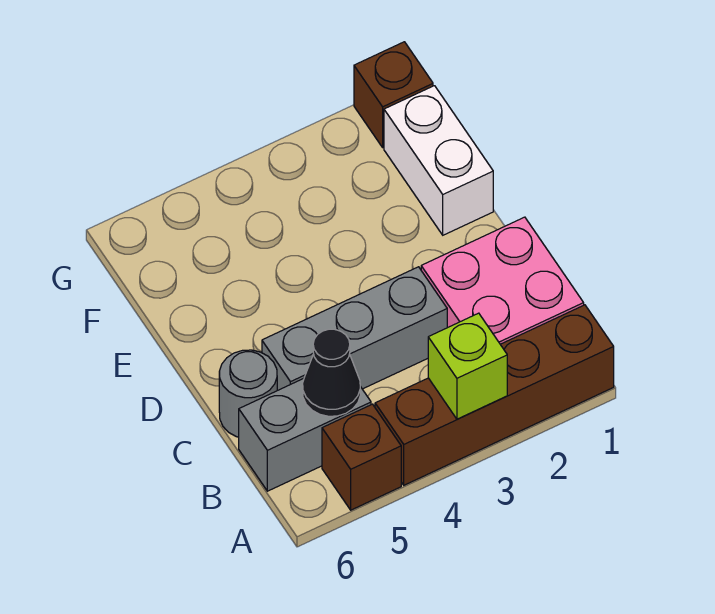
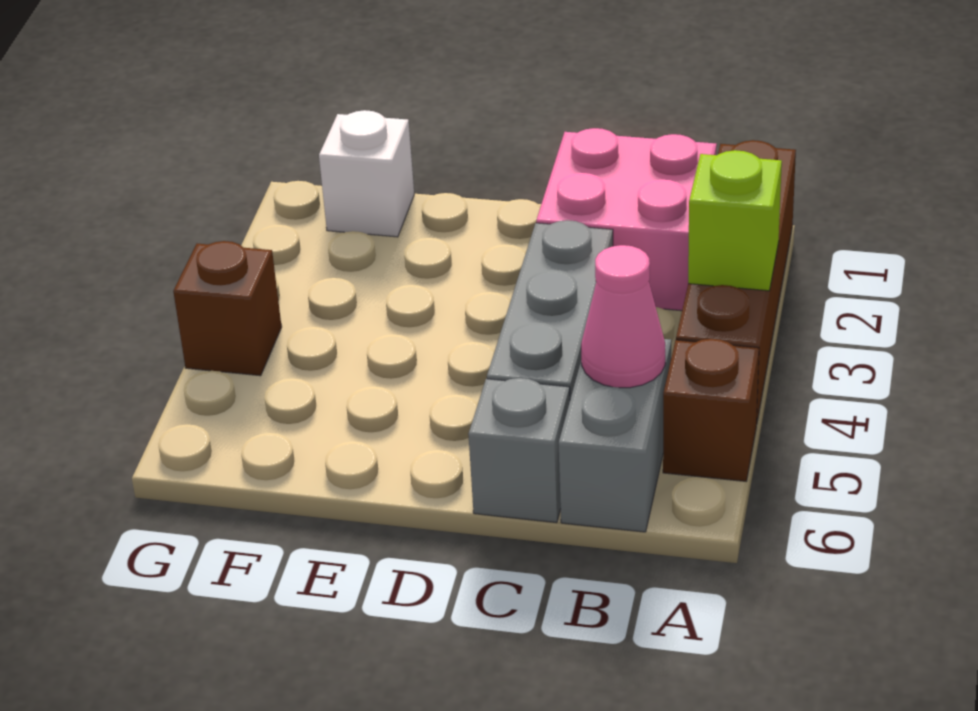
black 1x1 cone [303,329,360,416] -> pink 1x1 cone [581,245,665,388]
grey 1x1 round brick [219,350,277,437] -> grey 1x1 brick [468,378,570,523]
white 1x2 brick [384,86,493,235] -> white 1x1 brick [319,110,414,237]
brown 1x1 brick [354,42,433,147] -> brown 1x1 brick moved to [173,241,282,376]

